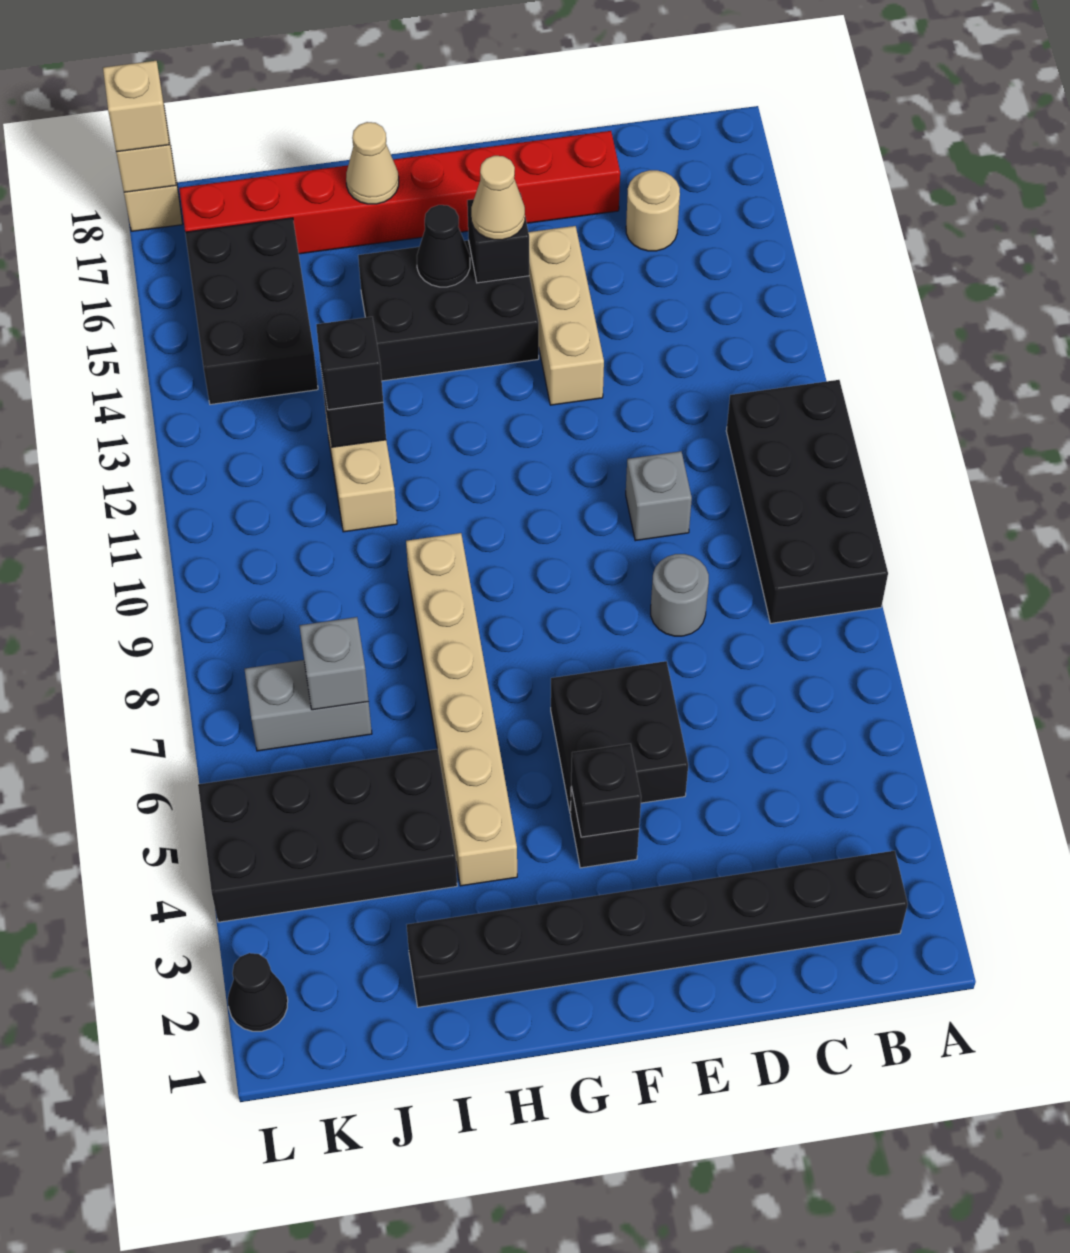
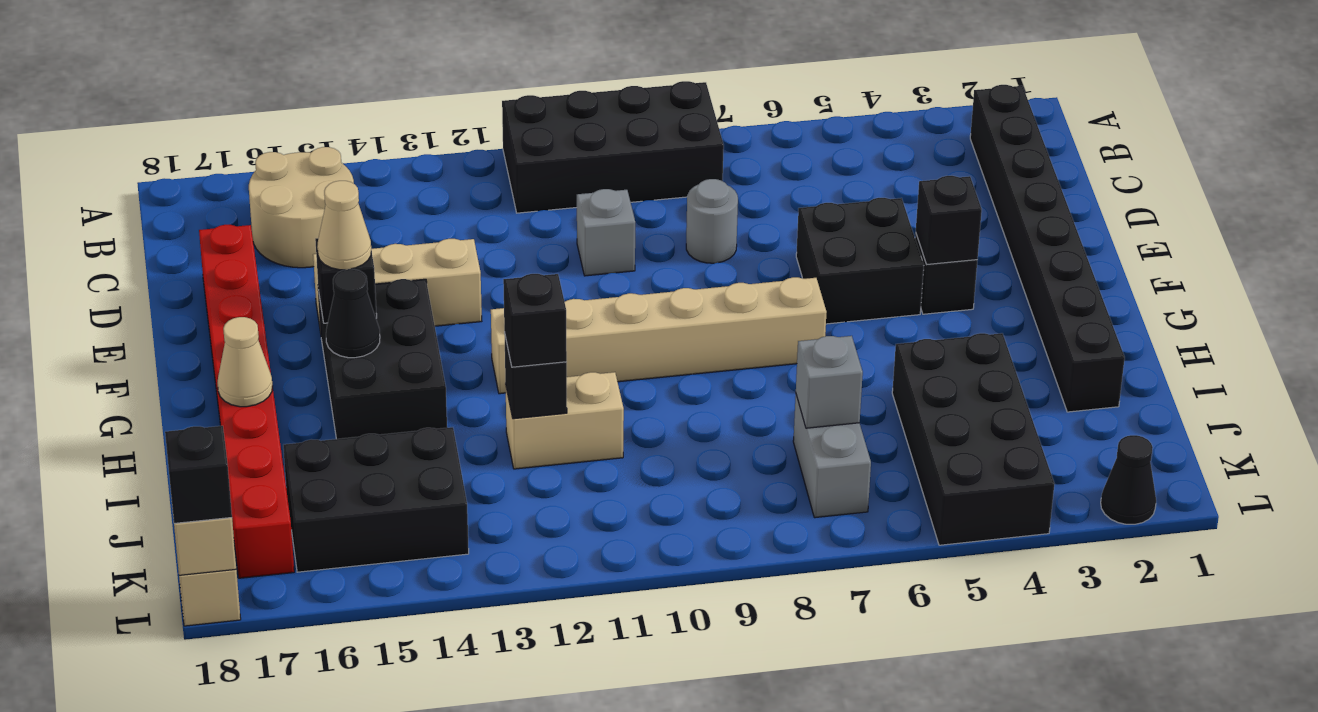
tan 1x1 round brick [626,170,680,251] -> tan 2x2 round brick [249,147,354,268]
tan 1x6 brick [406,533,517,886] -> tan 1x6 brick moved to [491,277,827,394]
tan 1x1 brick [103,61,169,152] -> black 1x1 brick [165,426,232,523]

